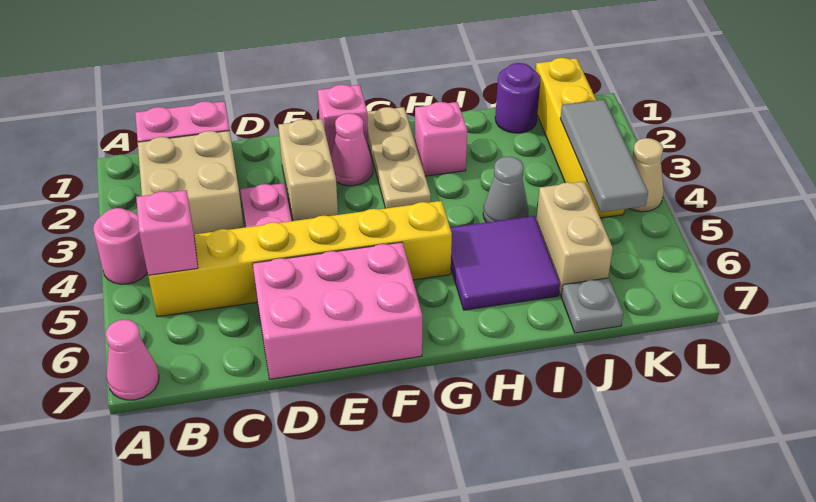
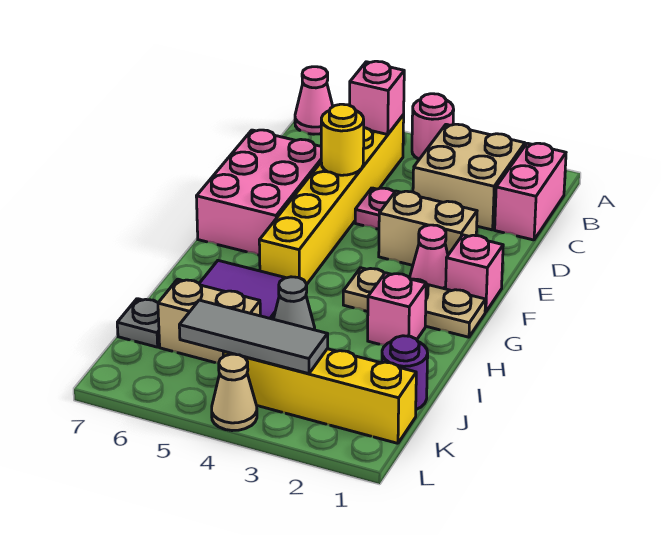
none -> yellow 1x1 round brick [321,104,364,175]

